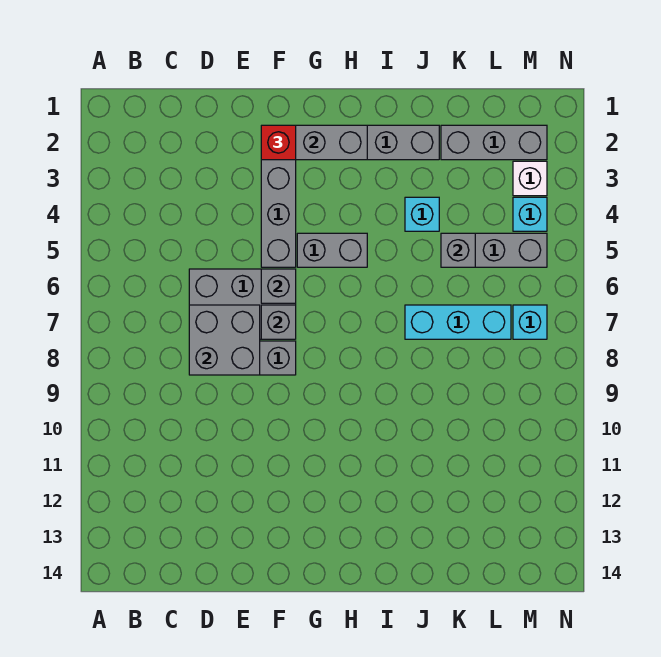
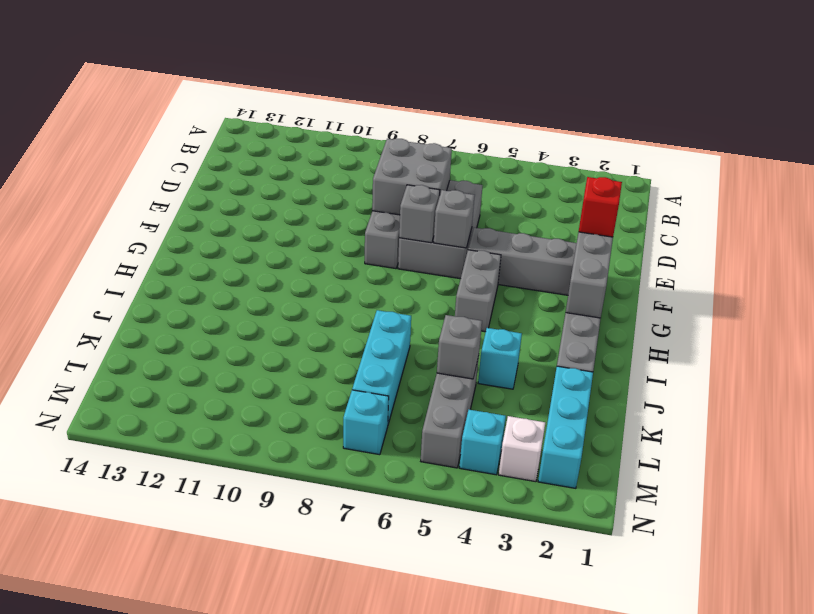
grey 1x3 brick [441,125,547,160] -> cyan 1x3 brick [538,366,593,488]

